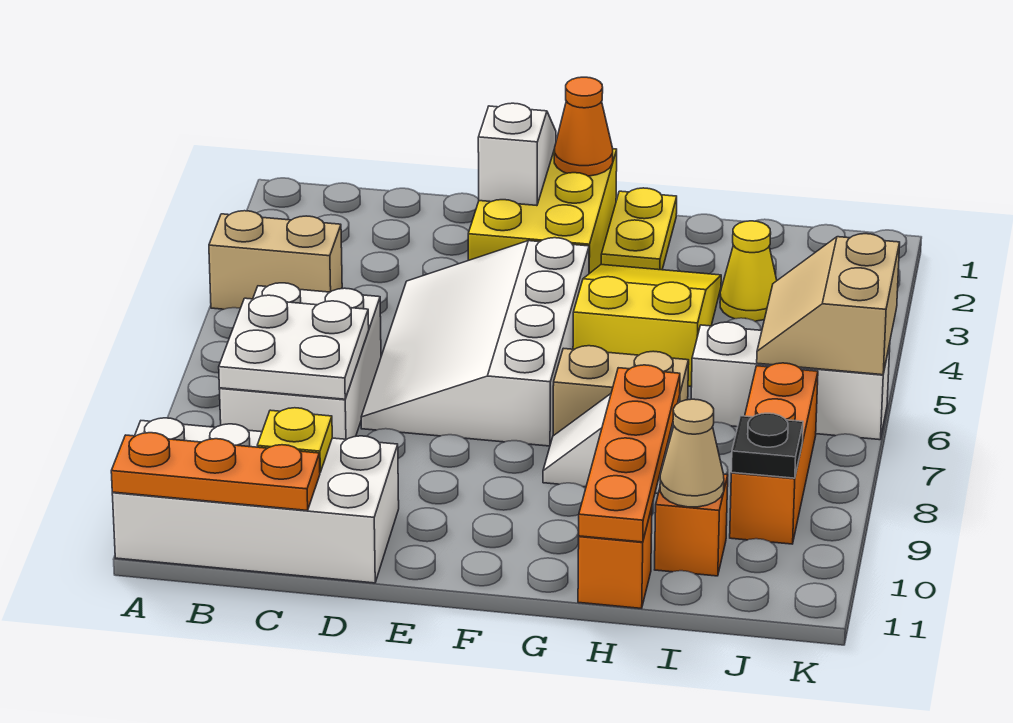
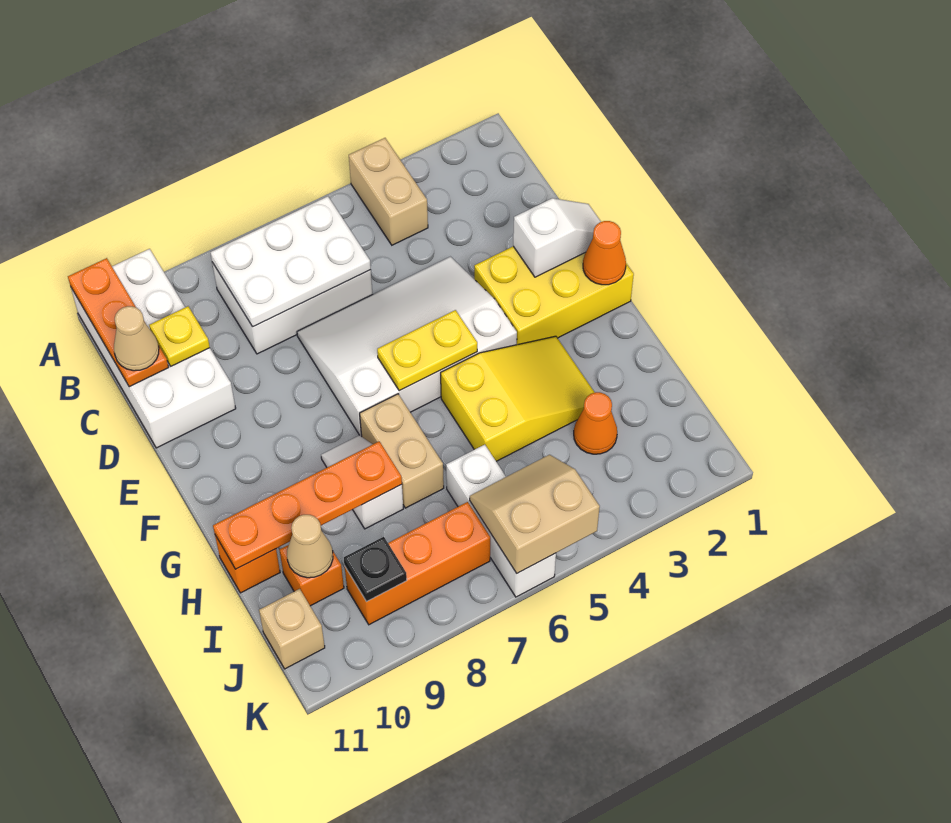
white 2x2 plate [219,295,369,399] -> white 2x3 plate [210,196,371,327]
none -> tan 1x1 cone [114,306,159,371]
yellow 1x2 plate [601,188,677,270] -> yellow 1x2 plate moved to [377,310,477,391]
yellow 1x1 cone [720,221,777,321] -> orange 1x1 cone [574,392,617,454]
none -> tan 1x1 brick [259,589,325,669]

